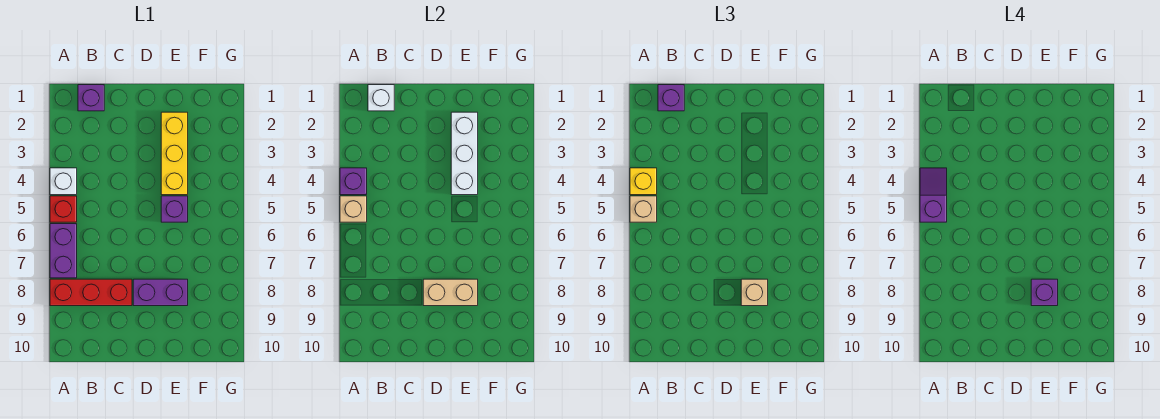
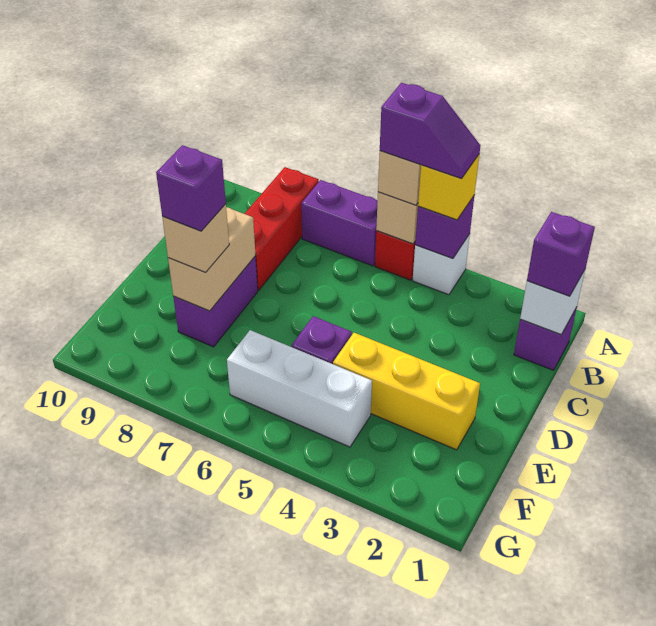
white 1x3 brick [451,112,478,195] -> white 1x3 brick moved to [227,330,372,447]

